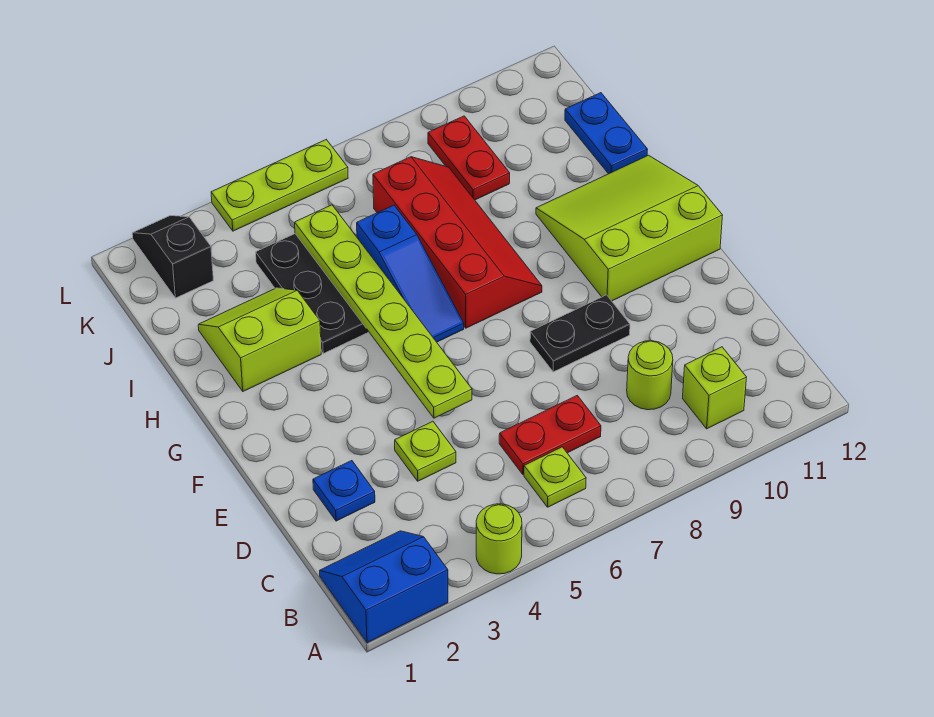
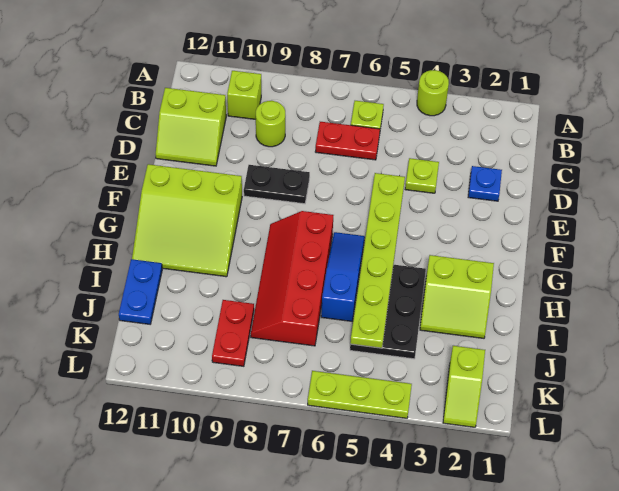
blue 2x2 slope [320,531,448,643] -> none
none -> lime 2x2 slope [156,88,226,166]
black 1x2 slope [132,216,213,298] -> lime 1x2 slope [443,346,485,427]

